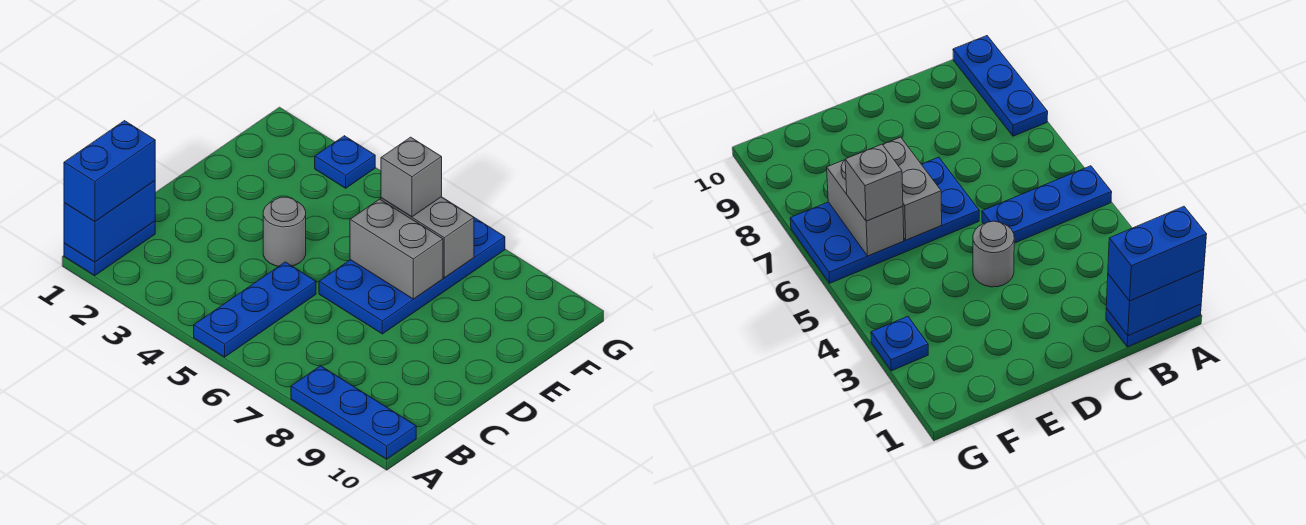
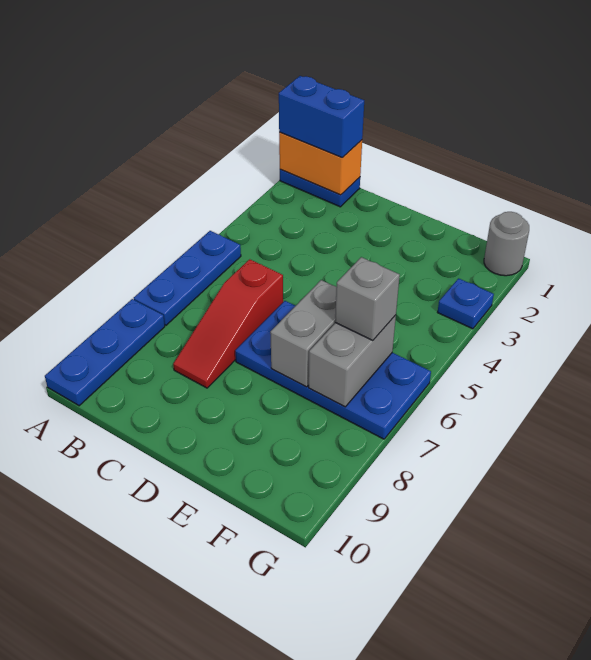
blue 1x2 brick [64,181,155,262] -> orange 1x2 brick [279,132,362,195]
blue 1x3 plate [194,262,316,357] -> blue 1x3 plate turned to [134,231,241,325]
none -> red 1x3 slope [173,259,283,388]
grey 1x1 round brick [263,197,306,266] -> grey 1x1 round brick moved to [484,212,529,276]

